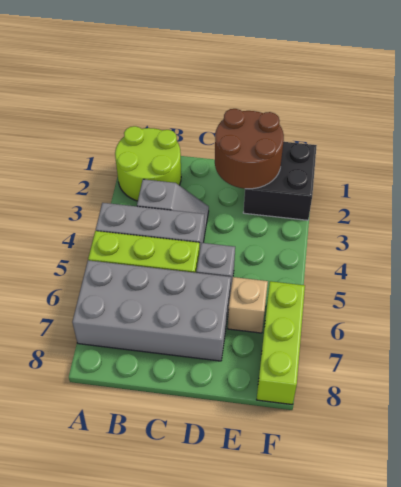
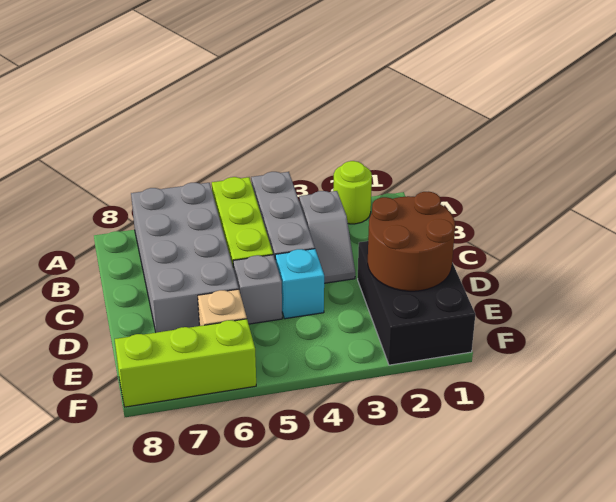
lime 2x2 round brick [115,126,181,201] -> lime 1x1 round brick [333,161,372,224]
none -> cyan 1x1 brick [275,249,324,319]
black 2x2 brick [243,142,317,220] -> black 2x3 brick [358,241,475,365]

